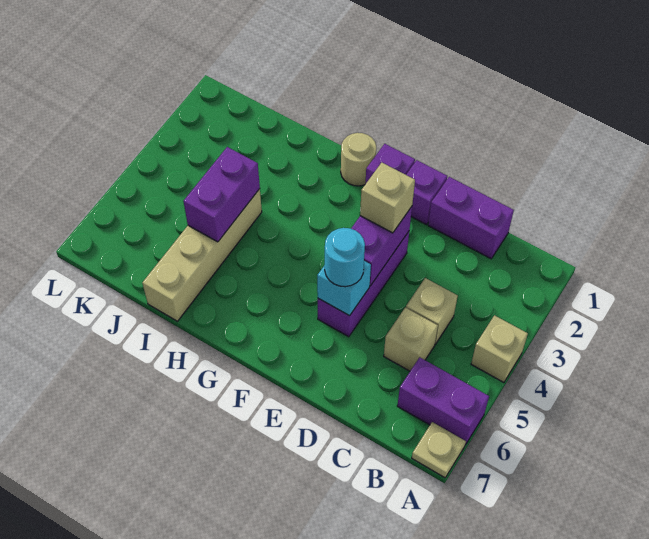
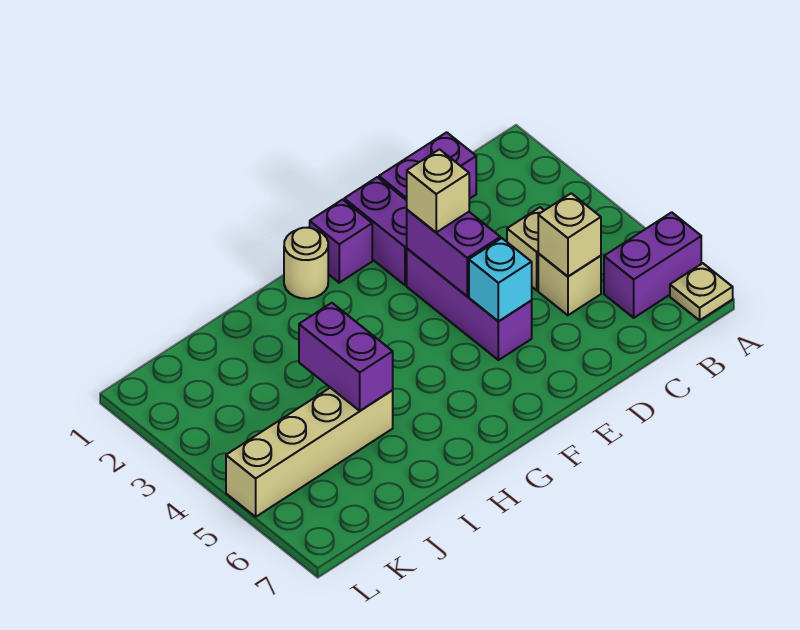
tan 1x1 brick [471,315,528,382] -> tan 1x1 brick moved to [538,193,601,276]
purple 1x1 brick [406,160,447,225] -> purple 1x2 brick [344,177,407,285]
cyan 1x1 round brick [325,228,365,287] -> none
tan 1x4 brick [142,189,262,321] -> tan 1x4 brick turned to [226,388,393,517]

